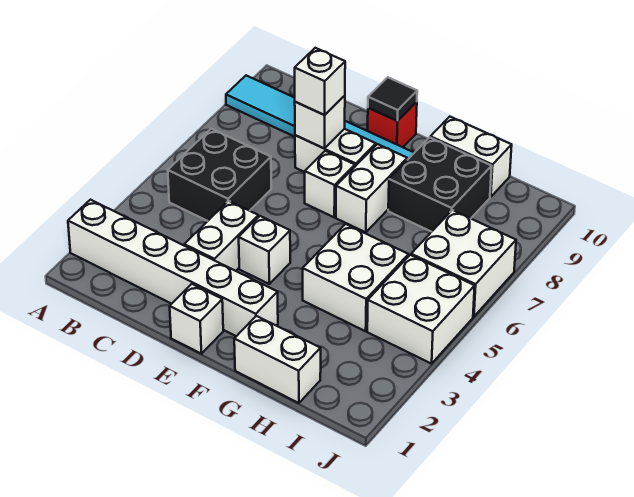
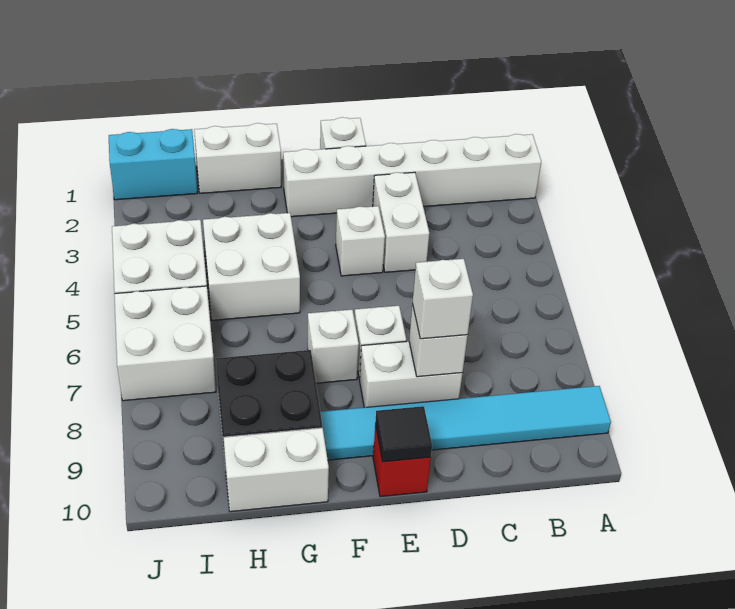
black 2x2 brick [168,129,271,221] -> none
white 1x2 brick [336,144,407,232] -> white 1x1 brick [308,310,359,383]
none -> cyan 1x2 brick [109,129,197,200]

